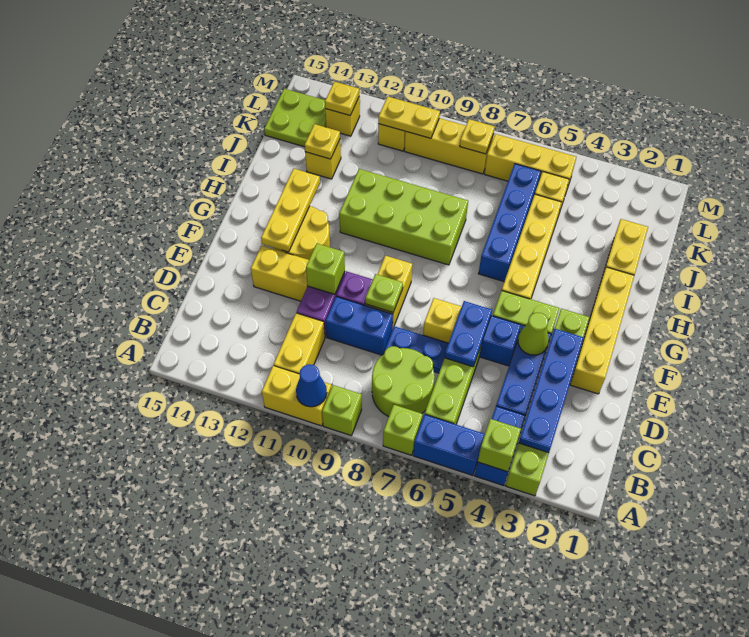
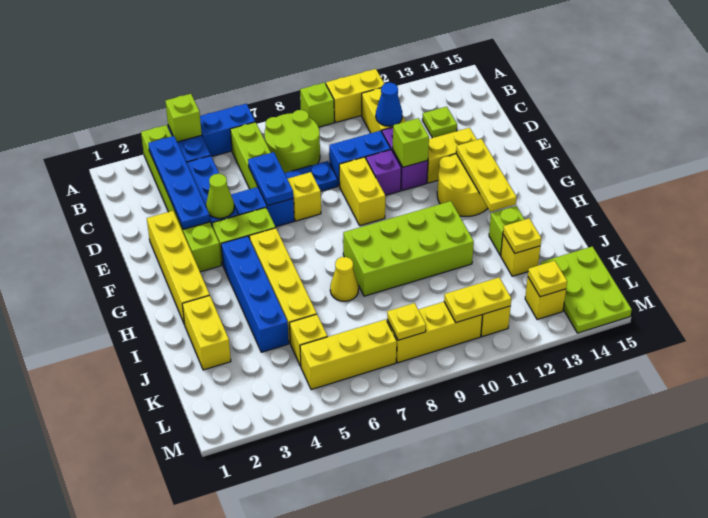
lime 1x1 brick [383,405,423,455] -> lime 1x1 brick moved to [489,206,525,256]
blue 1x1 cone [296,364,327,407] -> blue 1x1 cone moved to [376,83,402,126]
lime 1x1 plate [365,274,403,312] -> lime 1x1 plate moved to [422,107,457,138]
blue 1x4 brick [478,164,541,282] -> blue 1x4 brick moved to [221,236,289,352]
none -> yellow 1x1 cone [330,257,359,301]
lime 2x2 plate [264,89,326,147] -> lime 2x3 plate [540,246,632,333]

